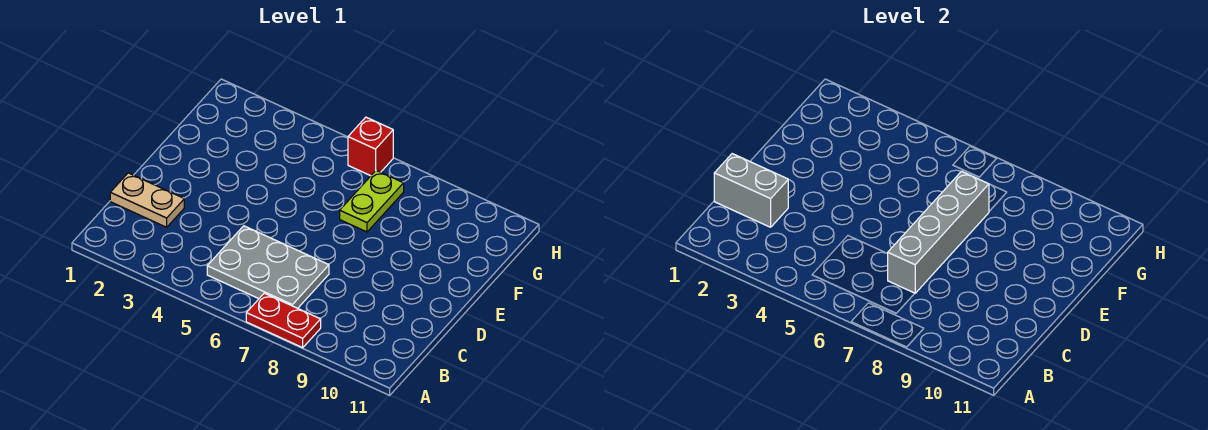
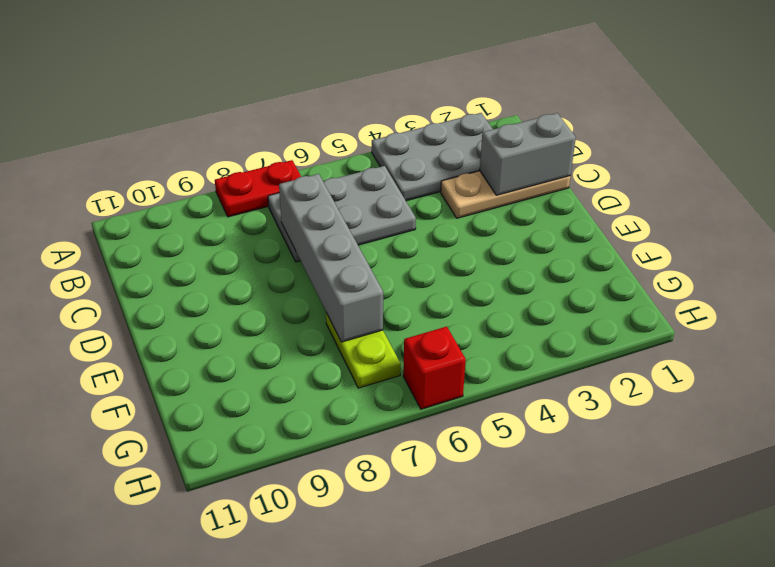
none -> grey 2x3 plate [372,113,493,201]
tan 1x2 plate [110,173,184,227] -> tan 1x3 plate [441,171,571,218]

